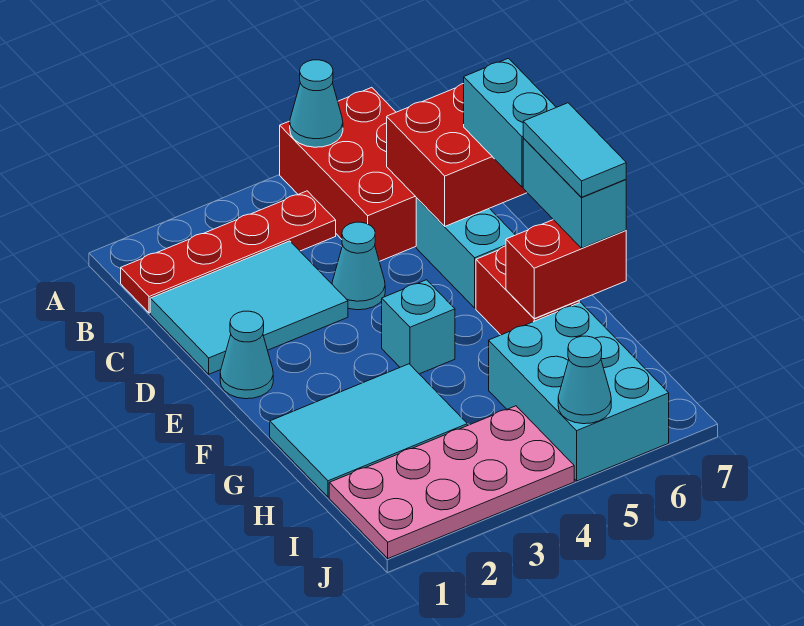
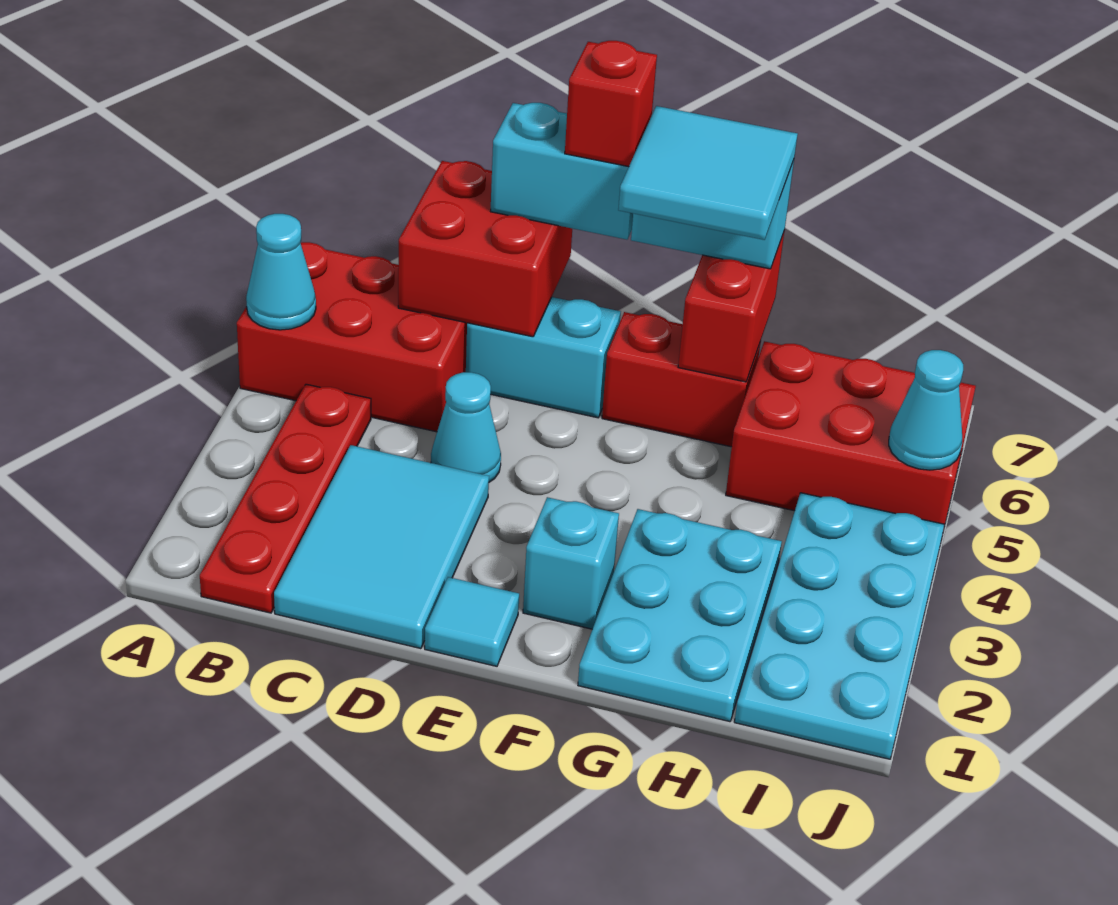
cyan 1x1 cone [220,311,273,399] -> cyan 1x1 tile [425,577,519,666]
none -> red 1x1 brick [565,41,657,167]
cyan 1x1 brick [382,280,455,374] -> cyan 1x1 brick moved to [523,497,619,629]
cyan 1x2 tile [523,103,626,197] -> cyan 2x2 tile [618,106,798,240]
cyan 2x3 tile [270,364,467,497] -> cyan 2x3 plate [578,509,782,722]
cyan 2x3 brick [489,302,669,481] -> red 2x3 brick [726,341,976,531]
pink 2x4 plate [329,406,574,558] -> cyan 2x4 plate [734,493,945,759]

